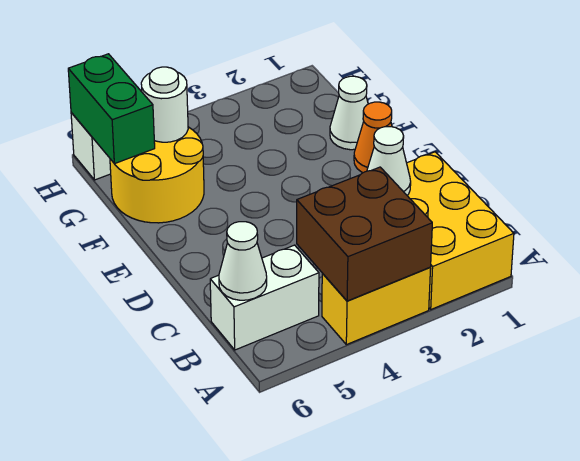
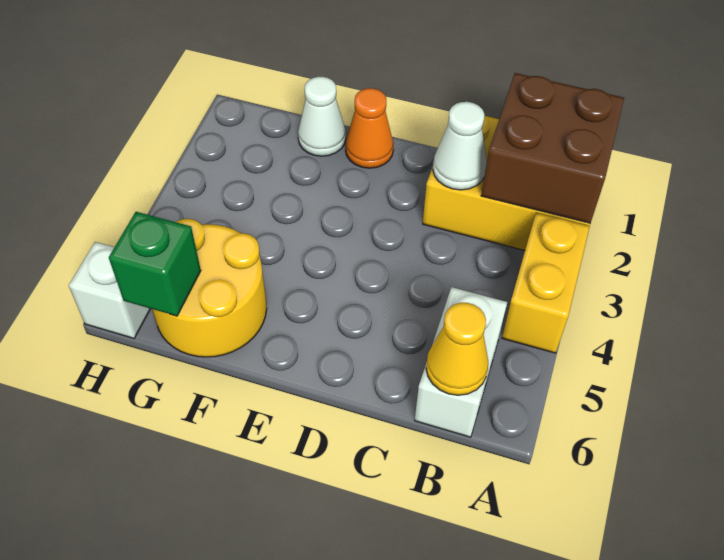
brown 2x2 brick [297,167,432,301] -> brown 2x2 brick moved to [481,73,624,223]
white 1x1 cone [219,222,267,300] -> yellow 1x1 cone [426,303,488,395]
white 1x1 round brick [141,67,188,142] -> none
green 1x2 brick [68,54,155,164] -> green 1x1 brick [109,212,201,316]

